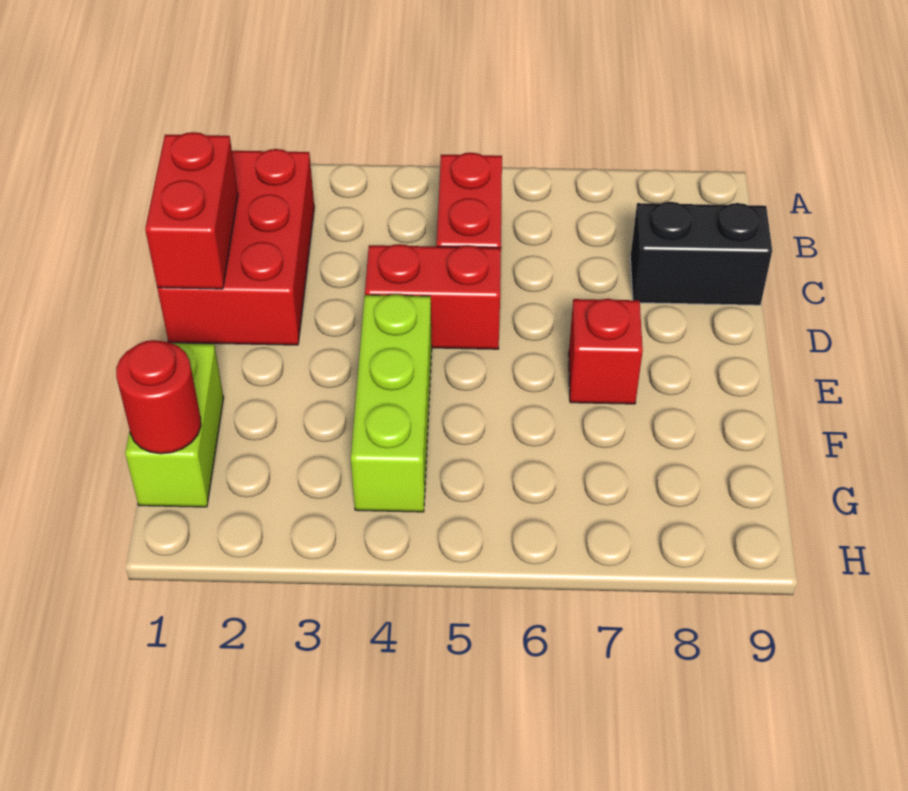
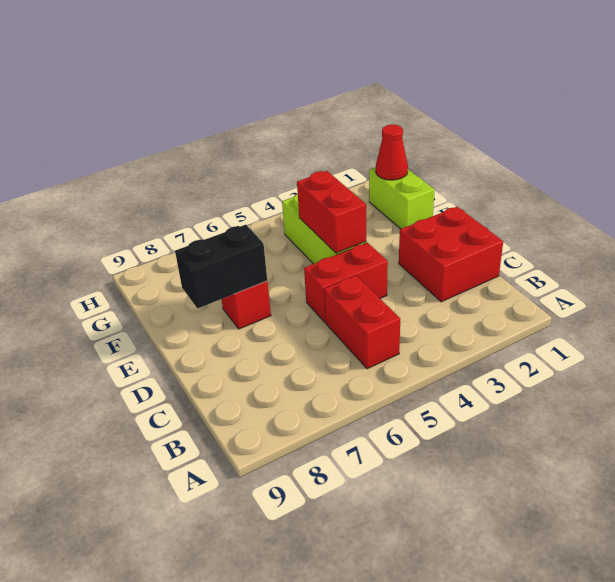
red 2x3 brick [157,149,314,345] -> red 2x2 brick [399,207,503,302]
red 1x2 brick [145,132,238,289] -> red 1x2 brick moved to [297,171,366,253]
black 1x2 brick [630,202,772,305] -> black 1x2 brick moved to [175,225,267,308]
red 1x1 round brick [116,340,201,454] -> red 1x1 cone [376,125,408,180]

